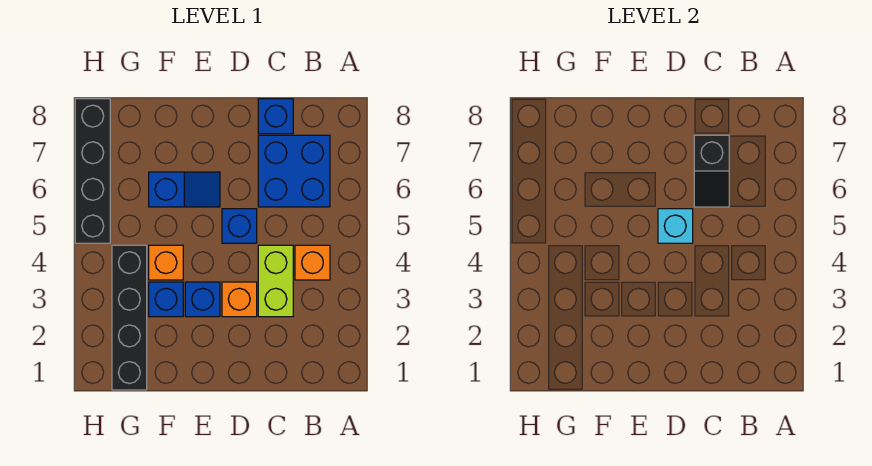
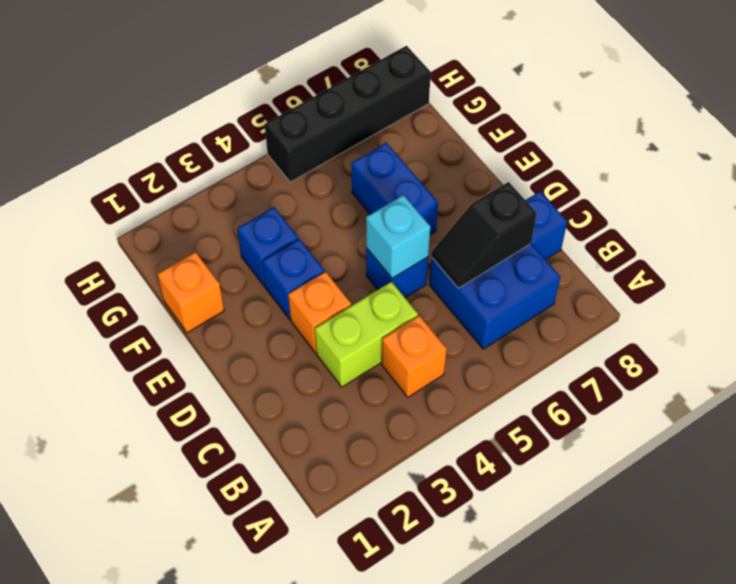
blue 1x2 slope [149,172,220,207] -> blue 1x2 brick [351,143,438,235]
orange 1x1 brick [149,245,183,280] -> orange 1x1 brick moved to [158,252,224,333]
black 1x4 brick [112,245,147,390] -> none

